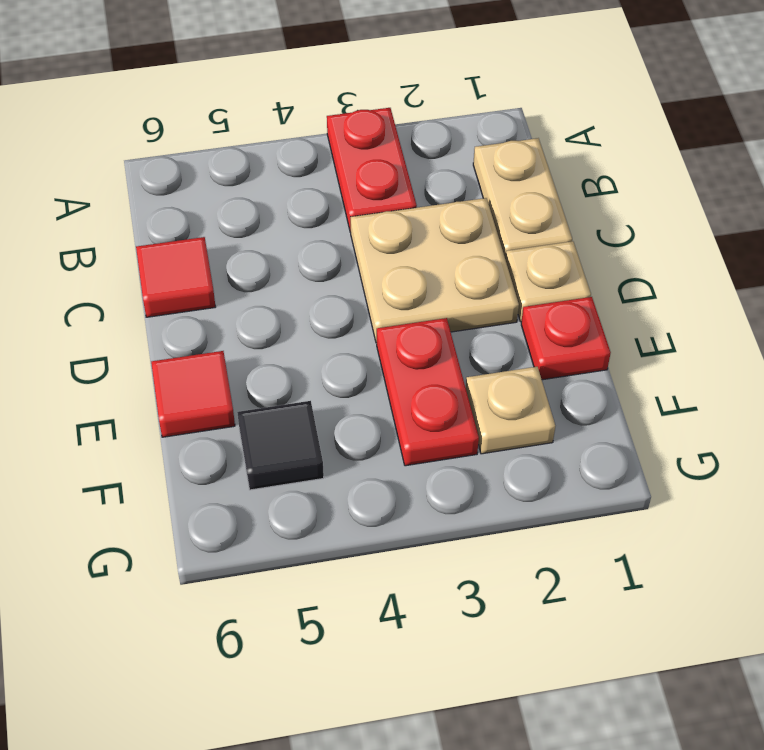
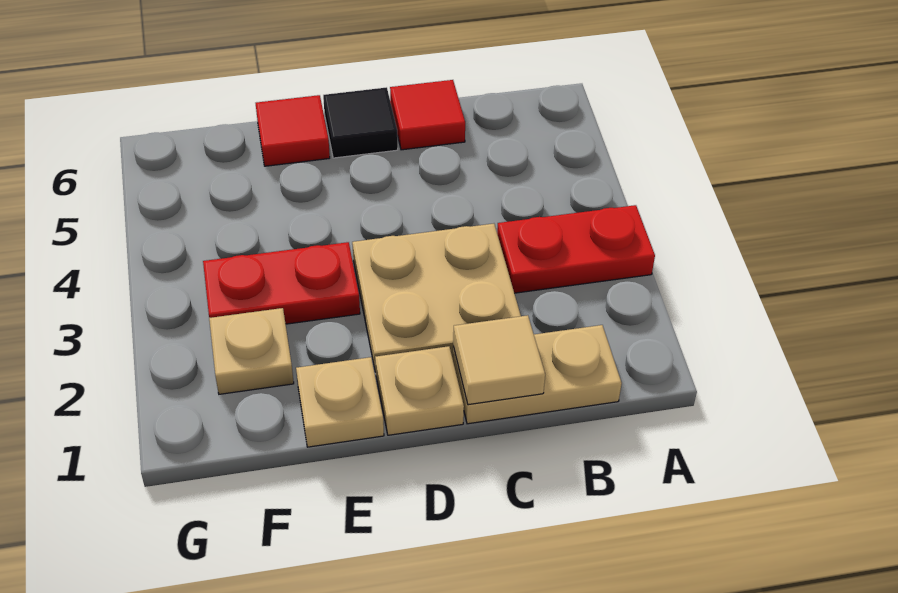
none -> tan 1x1 tile [453,315,545,405]
red 1x1 plate [521,297,611,380] -> tan 1x1 plate [296,357,384,447]
black 1x1 tile [237,401,324,490] -> black 1x1 tile moved to [323,87,398,158]

